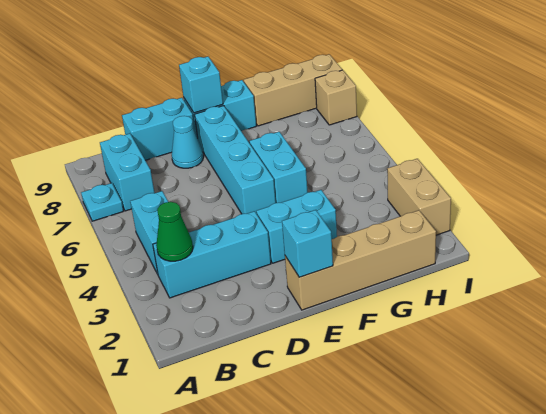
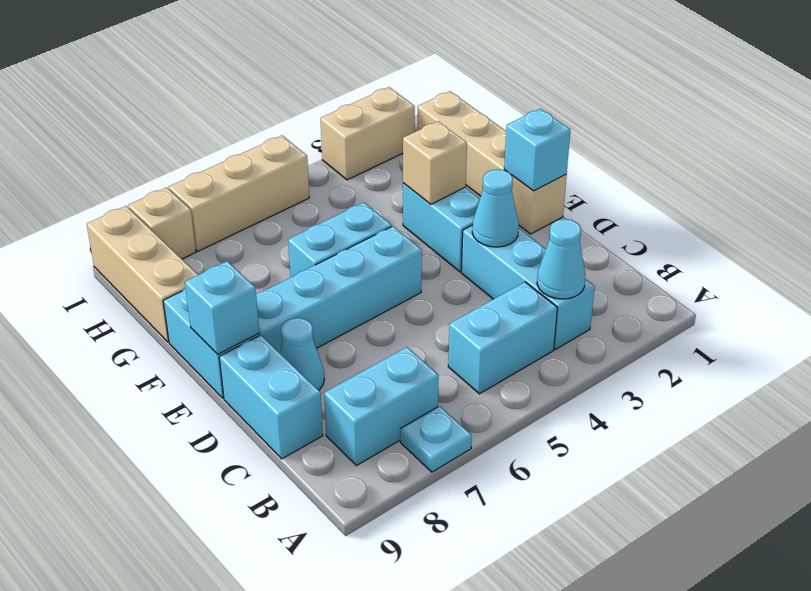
green 1x1 cone [156,202,193,261] -> cyan 1x1 cone [537,219,585,299]
none -> cyan 1x1 cone [472,169,519,247]
none -> tan 1x1 brick [403,121,467,204]
none -> tan 1x3 brick [169,135,309,251]

